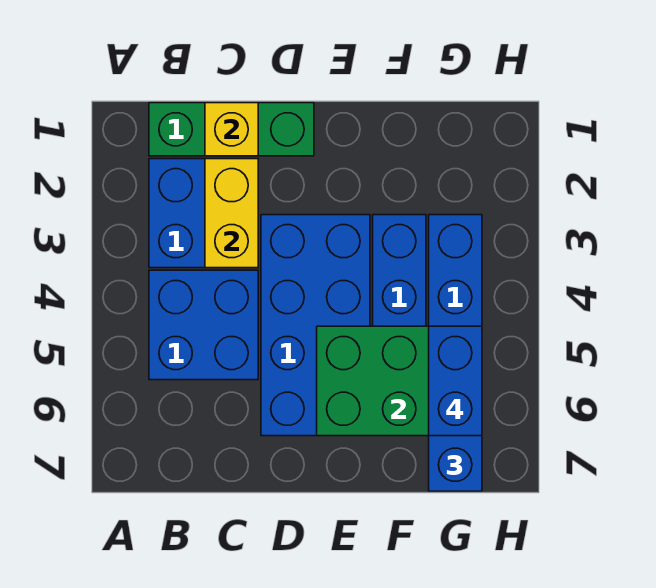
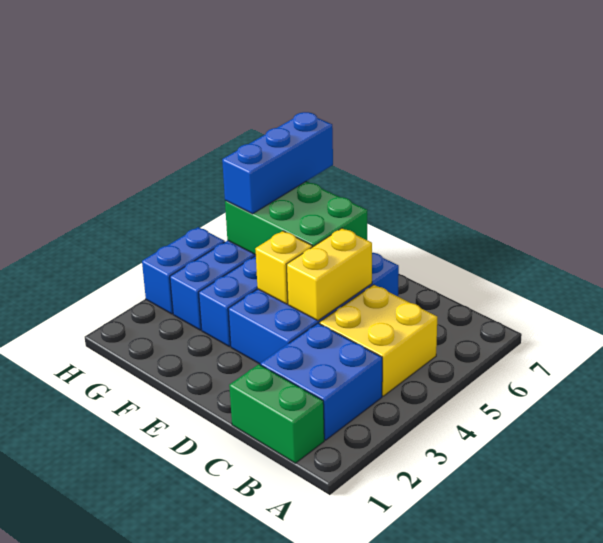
green 1x3 brick [149,103,314,156] -> green 1x2 brick [229,364,324,463]
blue 2x2 brick [149,270,258,380] -> yellow 2x2 brick [319,285,437,396]
yellow 1x1 brick [205,103,258,156] -> yellow 1x1 brick moved to [255,231,312,304]
yellow 1x2 brick [205,159,258,268] -> yellow 1x2 brick moved to [286,228,372,321]
blue 1x2 brick [429,326,482,436] -> blue 1x2 brick moved to [142,227,225,314]

